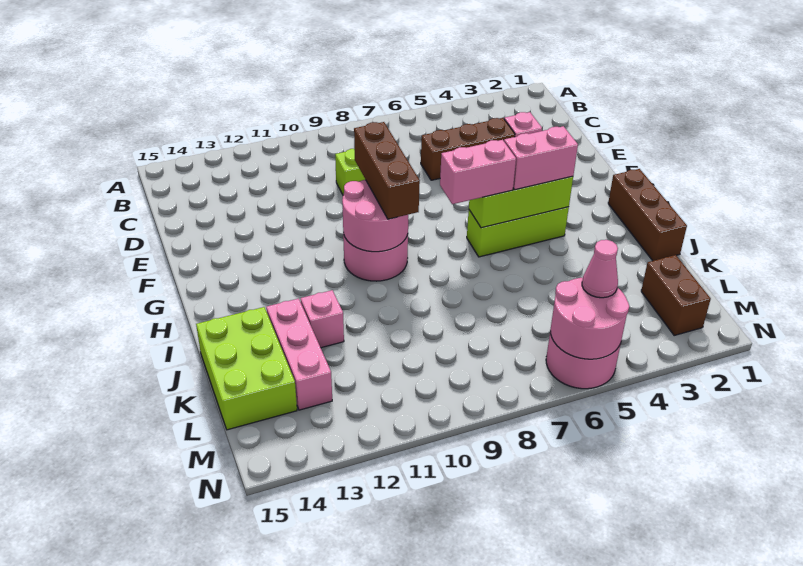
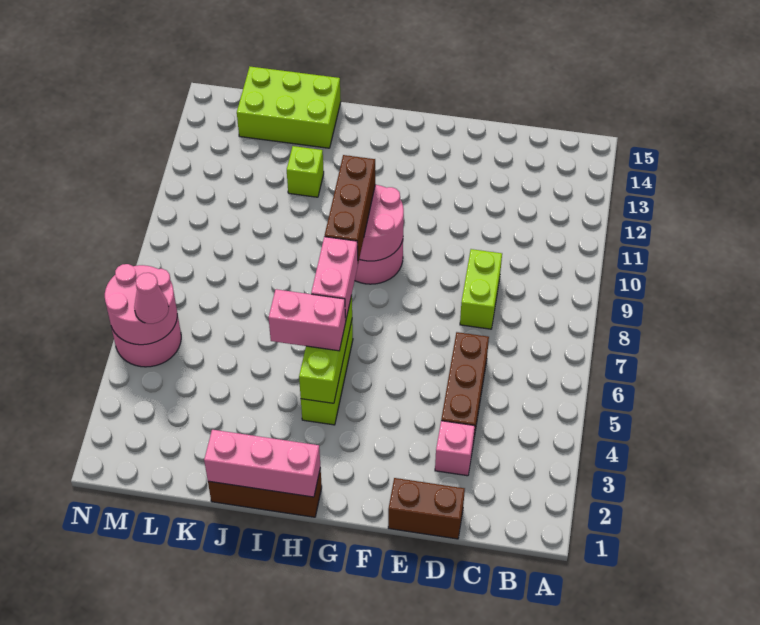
brown 1x3 brick [354,122,420,219] -> brown 1x3 brick turned to [325,155,375,263]
pink 1x2 brick [504,126,578,190] -> pink 1x2 brick turned to [269,289,346,351]
pink 1x1 brick [301,290,344,348] -> lime 1x1 brick [287,146,324,197]
pink 1x3 brick [266,299,332,410] -> pink 1x3 brick moved to [204,430,320,497]
brown 1x2 brick [641,255,711,335] -> brown 1x2 brick moved to [388,478,465,539]

